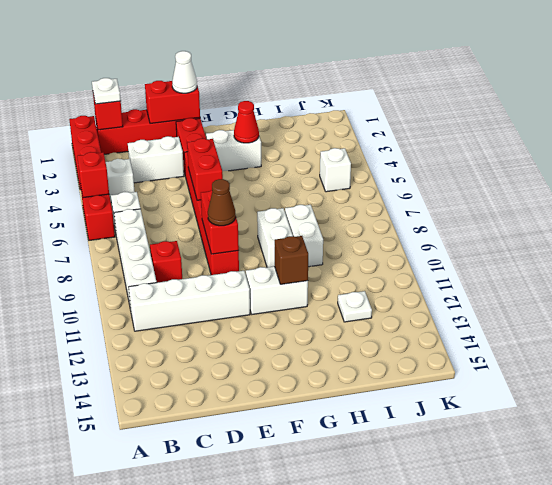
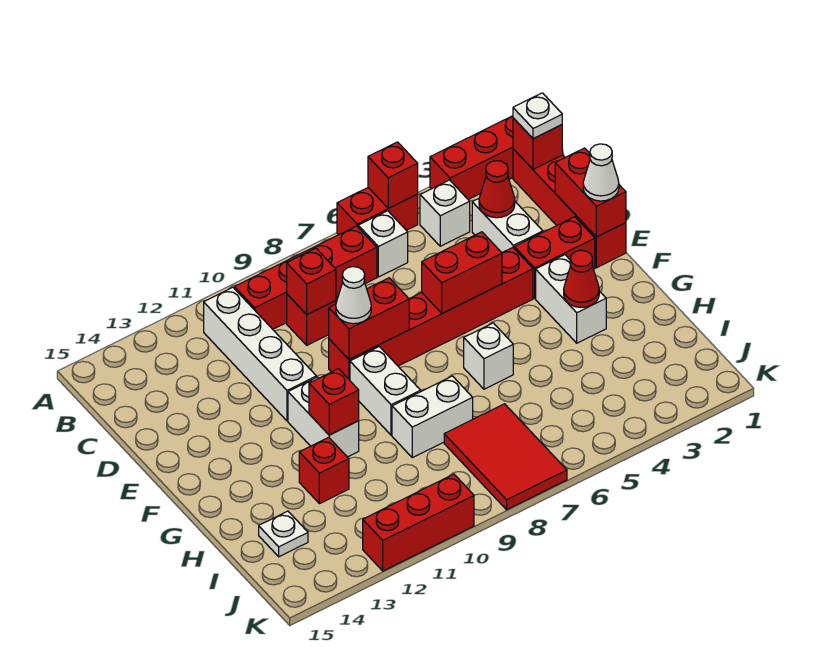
white 1x4 brick [114,209,157,310] -> red 1x4 brick [235,226,377,329]
none -> red 1x1 cone [479,161,515,218]
none -> red 1x1 brick [287,248,336,315]
brown 1x1 cone [208,179,236,226] -> white 1x1 cone [336,267,371,324]
white 1x2 brick [257,208,293,267] -> white 1x2 brick turned to [350,347,421,435]
brown 1x1 brick [275,236,308,284] -> red 1x1 brick [309,369,359,435]
none -> red 1x1 brick [299,437,349,504]
none -> red 2x3 tile [444,404,567,510]
white 1x1 plate [338,291,372,322] -> white 1x1 plate moved to [259,511,308,557]
white 1x1 brick [320,148,351,192] -> white 1x1 brick moved to [464,323,513,389]
none -> red 1x3 brick [363,474,474,571]

